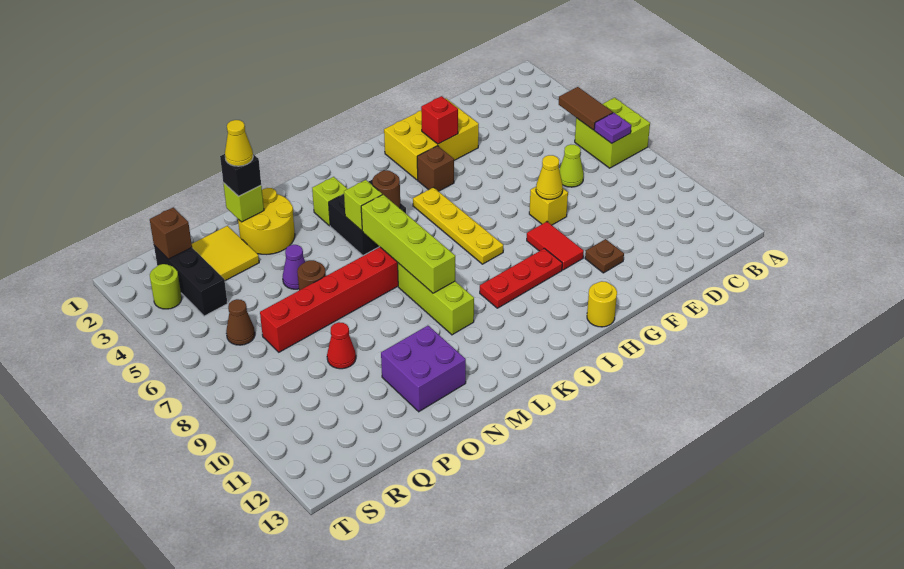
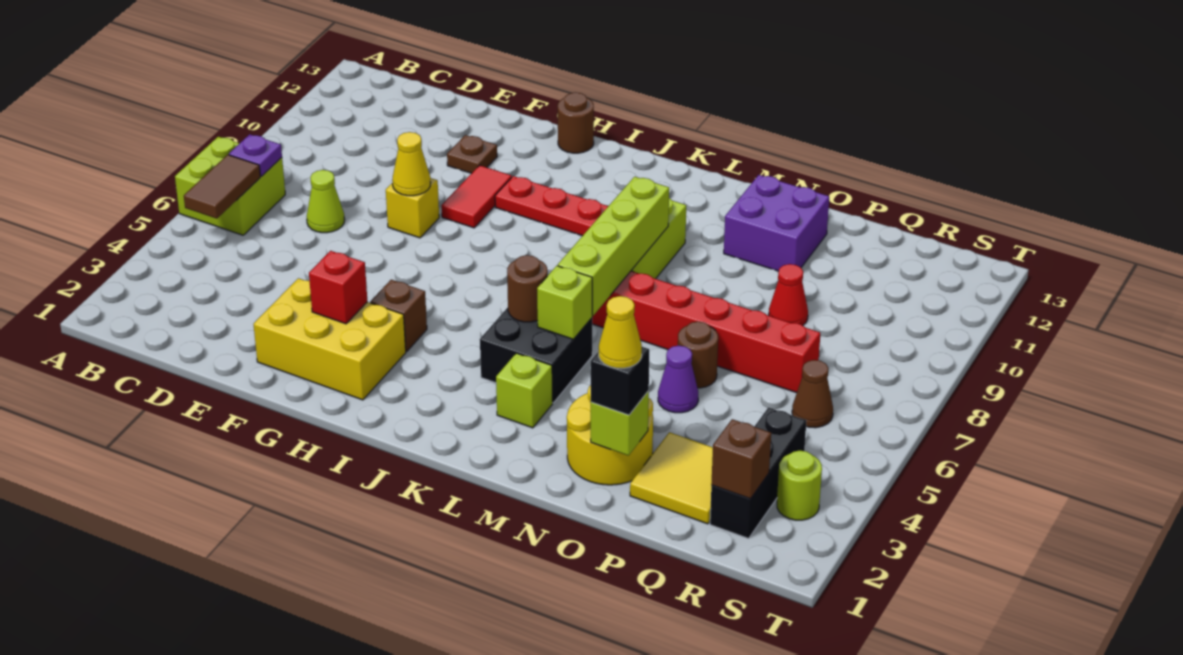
yellow 1x1 round brick [587,281,617,327] -> brown 1x1 round brick [558,92,594,153]
yellow 1x4 plate [413,187,503,264] -> none

